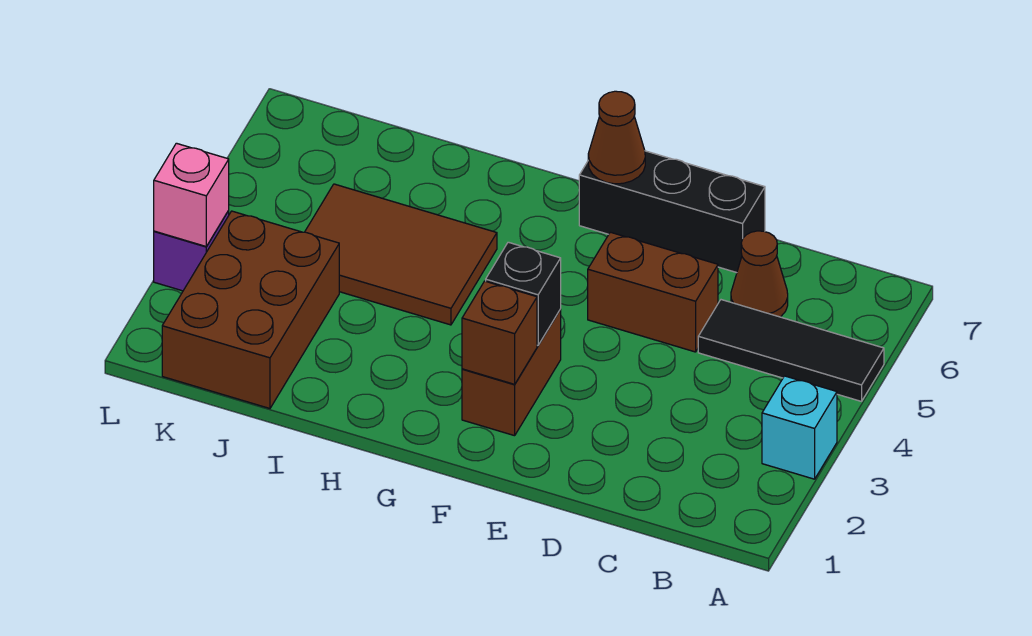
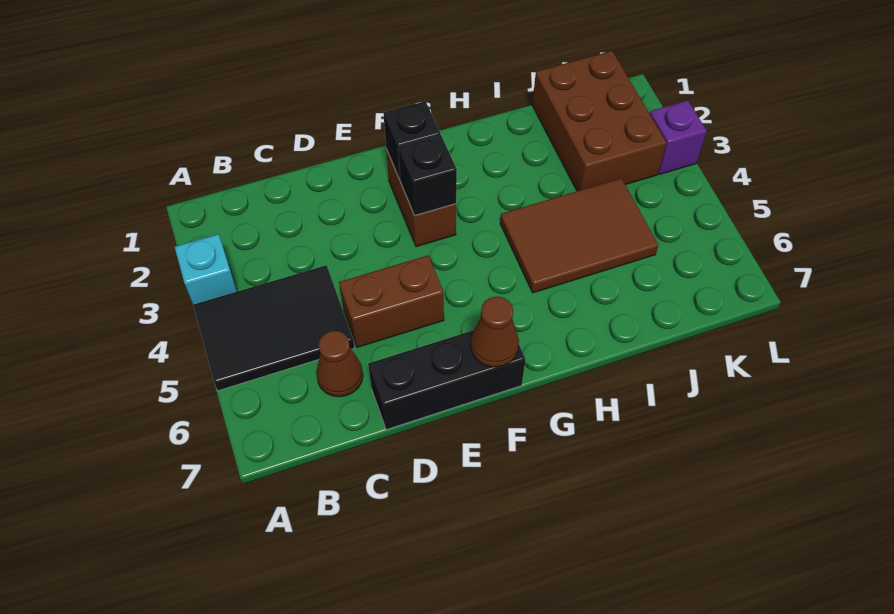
black 1x3 tile [698,300,884,401] -> black 2x3 tile [193,265,354,391]
brown 1x1 brick [462,281,537,384] -> black 1x1 brick [383,101,441,180]
pink 1x1 brick [154,143,229,246] -> none

